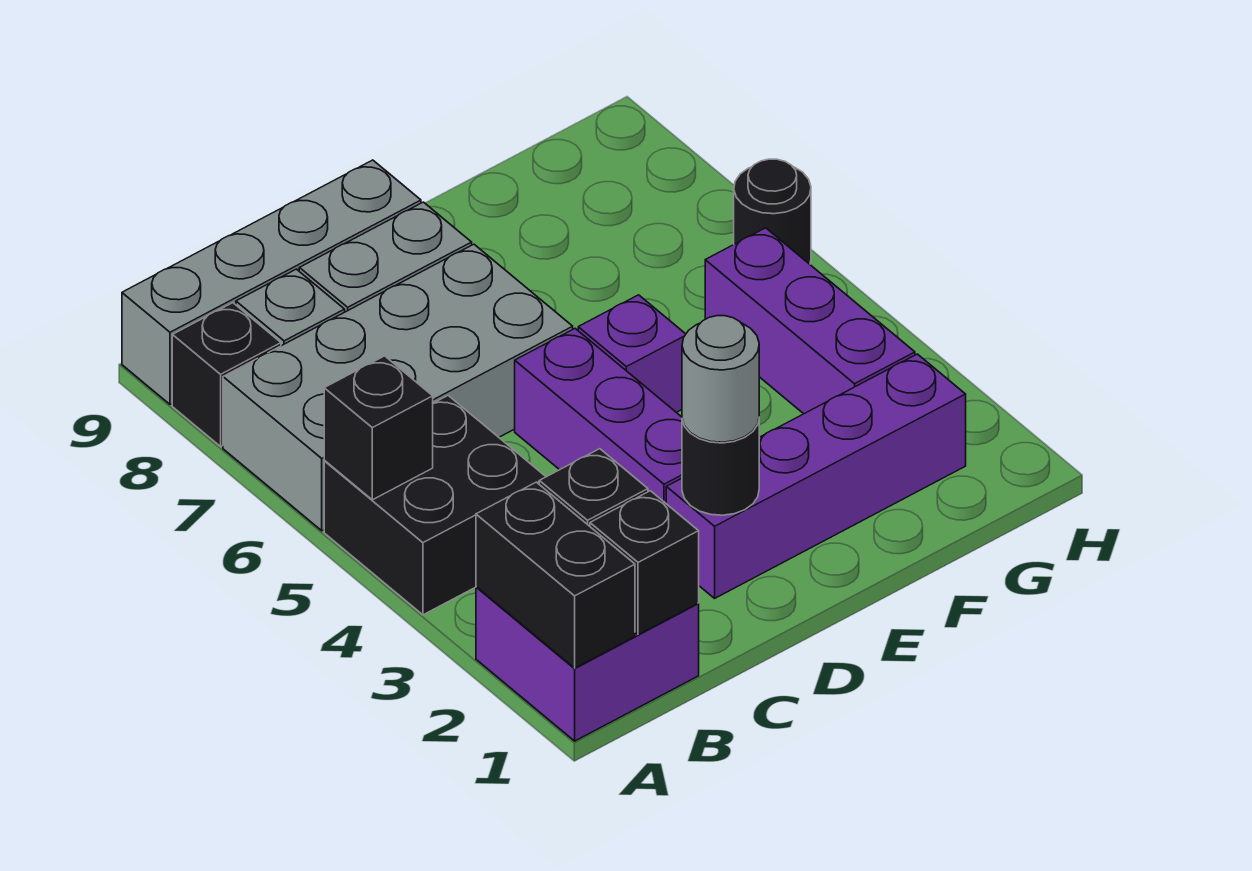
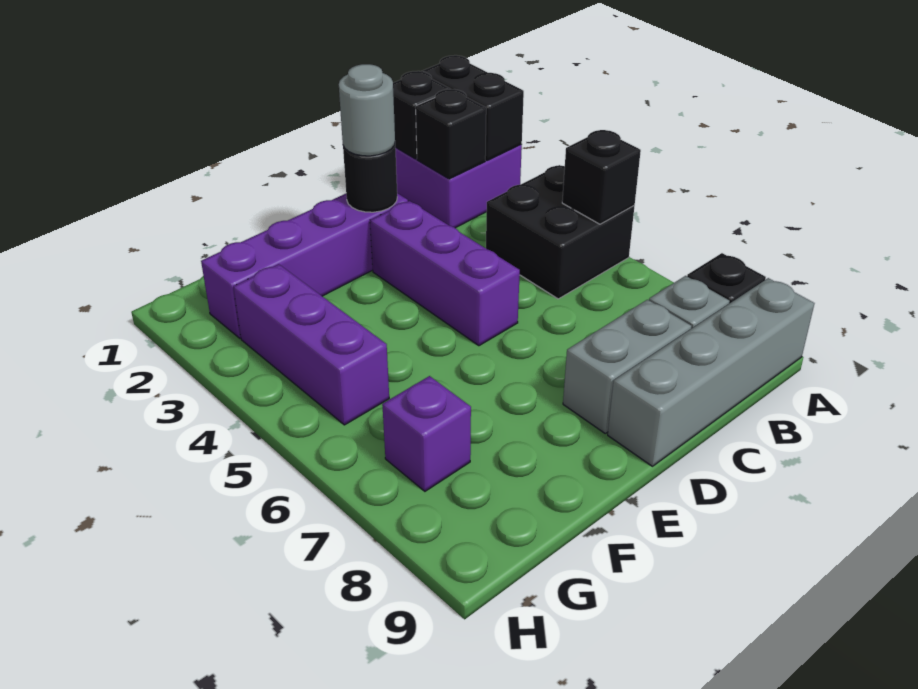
grey 2x4 brick [223,244,573,531] -> none
purple 1x1 brick [578,295,686,412] -> purple 1x1 brick moved to [382,376,471,491]
black 1x1 round brick [734,159,811,264] -> none

